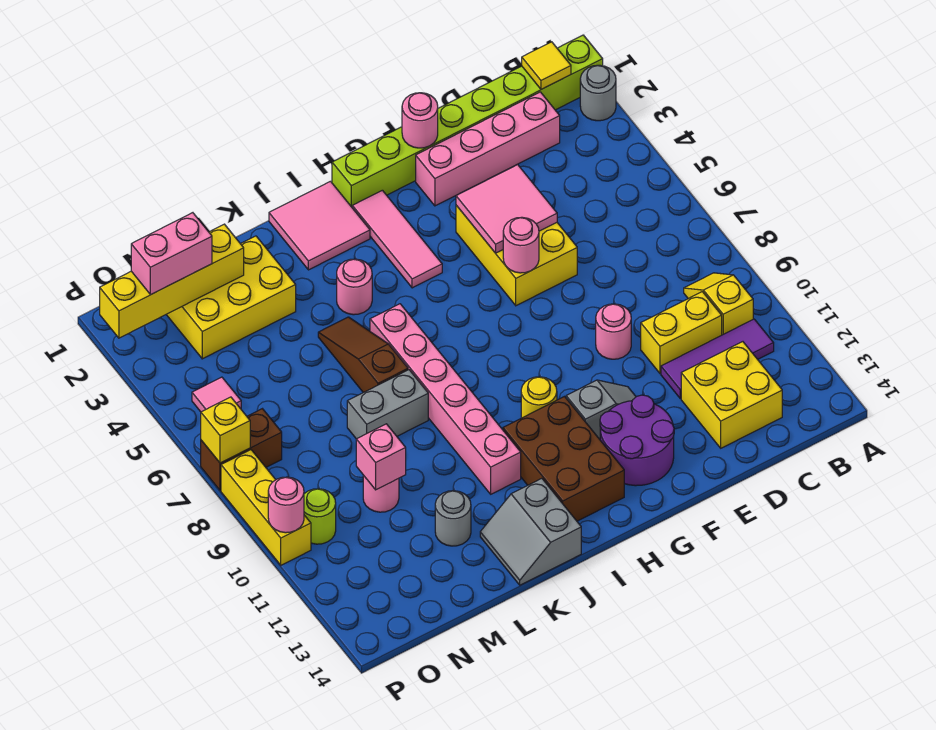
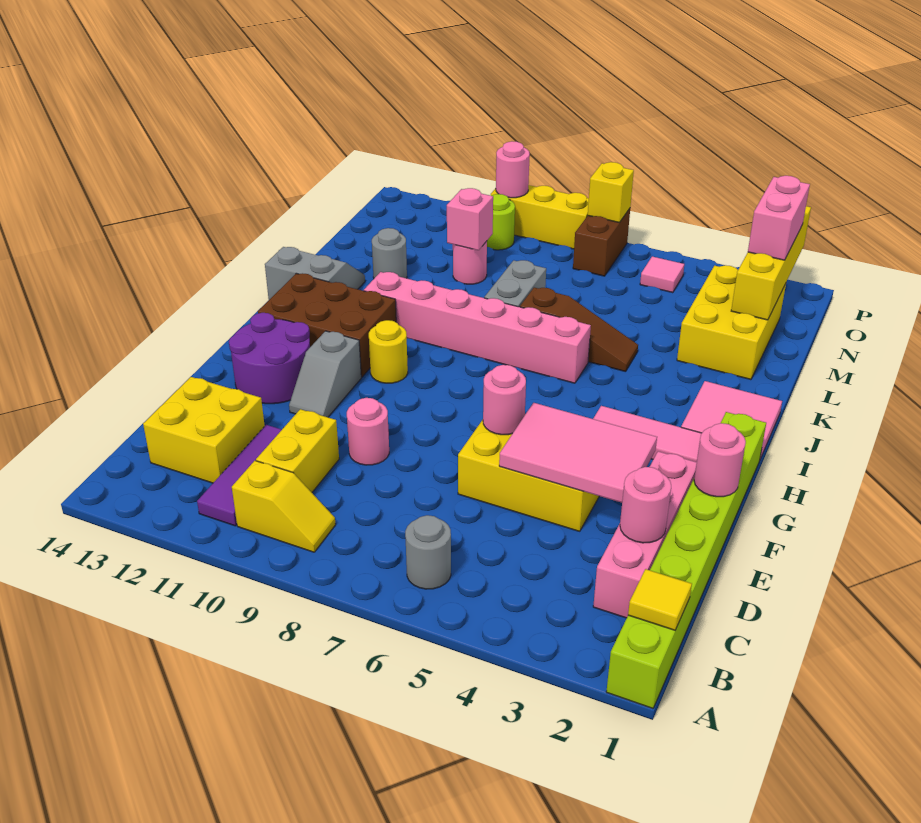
grey 1x1 round brick [580,65,616,121] -> grey 1x1 round brick moved to [405,515,451,589]
pink 2x2 tile [456,165,557,253] -> pink 2x3 tile [499,403,657,503]
pink 1x1 round brick [337,259,372,315] -> pink 1x1 round brick moved to [620,467,671,543]

